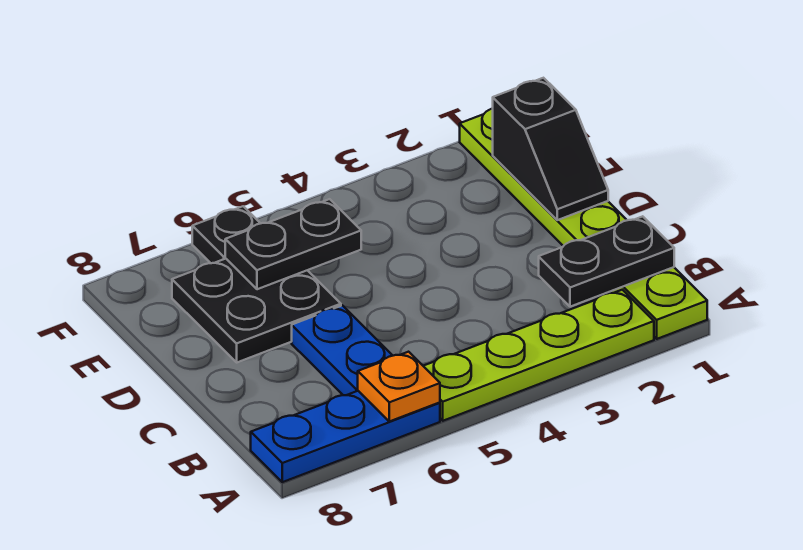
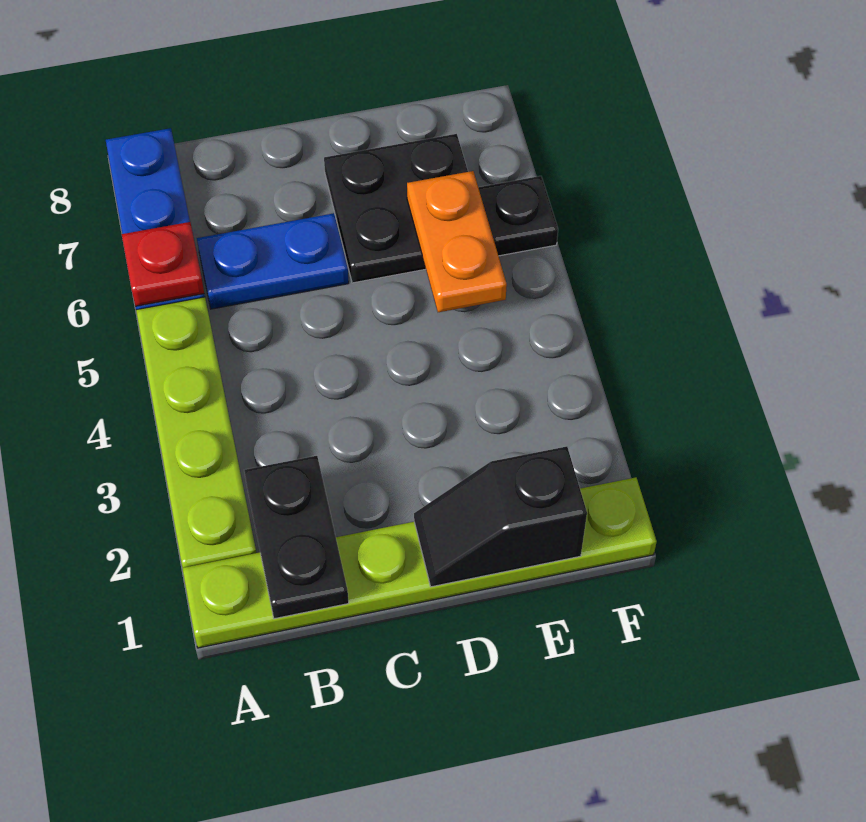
orange 1x1 plate [358,352,440,421] -> red 1x1 plate [122,222,204,306]
black 1x2 plate [225,199,361,289] -> orange 1x2 plate [407,171,507,312]

